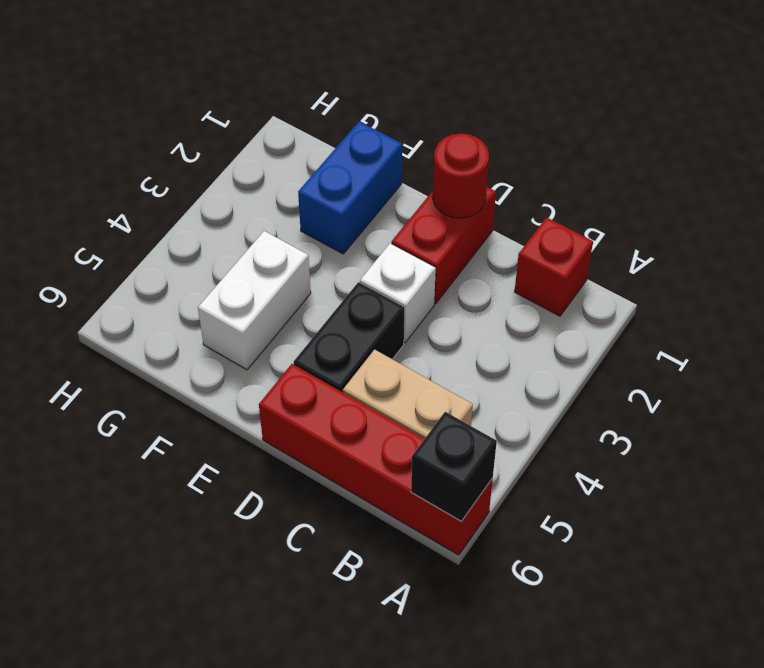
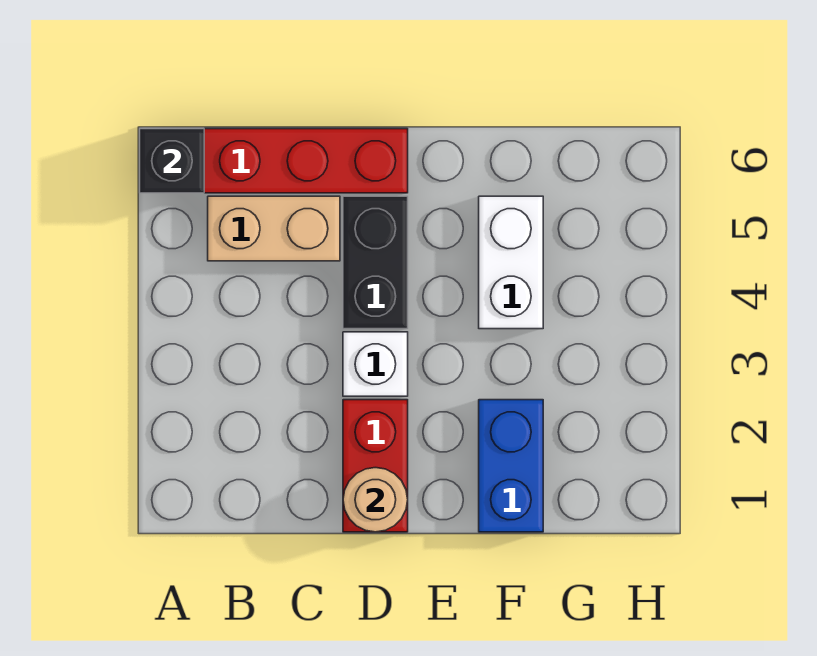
red 1x1 brick [515,217,593,316] -> none
red 1x1 round brick [433,134,489,218] -> tan 1x1 round brick [343,468,408,532]

